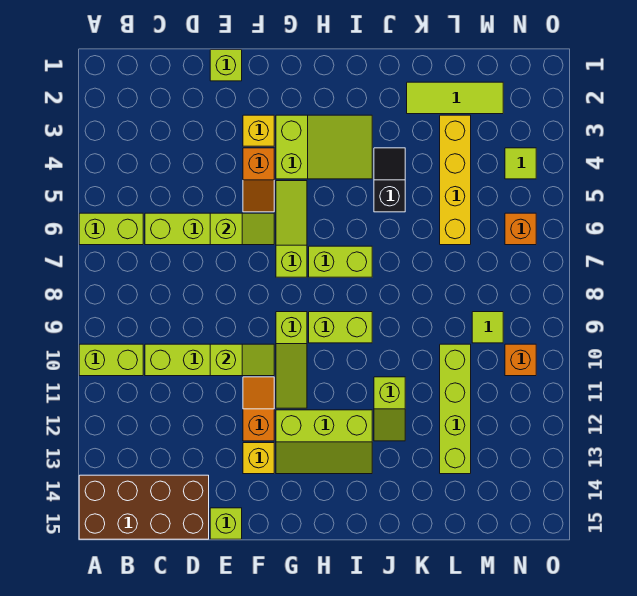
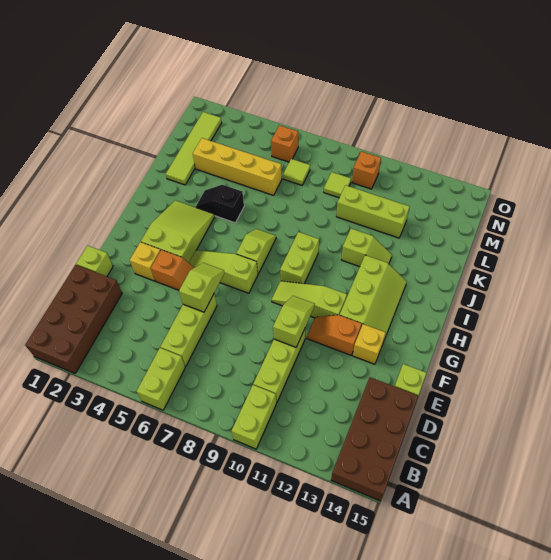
none -> brown 2x4 brick [25,265,122,373]
lime 1x3 slope [276,312,307,408] -> lime 1x3 slope turned to [271,281,347,318]
lime 1x2 brick [309,246,372,277] -> lime 1x2 slope [236,229,276,274]
lime 1x3 tile [407,82,503,114] -> lime 1x4 tile [166,112,222,185]
lime 1x4 brick [440,344,471,474] -> lime 1x3 brick [336,185,410,238]
lime 1x1 tile [505,148,536,179] -> lime 1x1 tile moved to [283,159,310,185]

